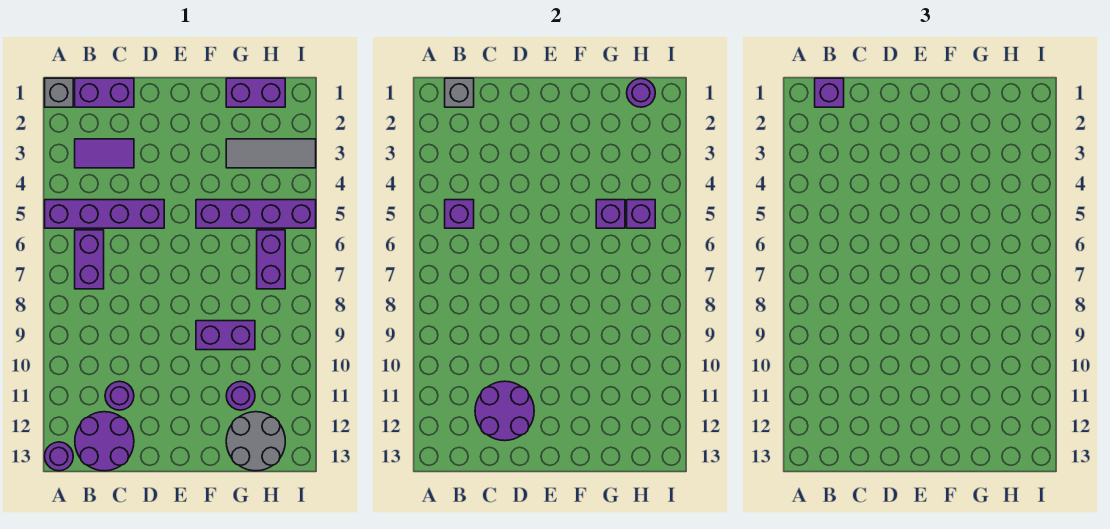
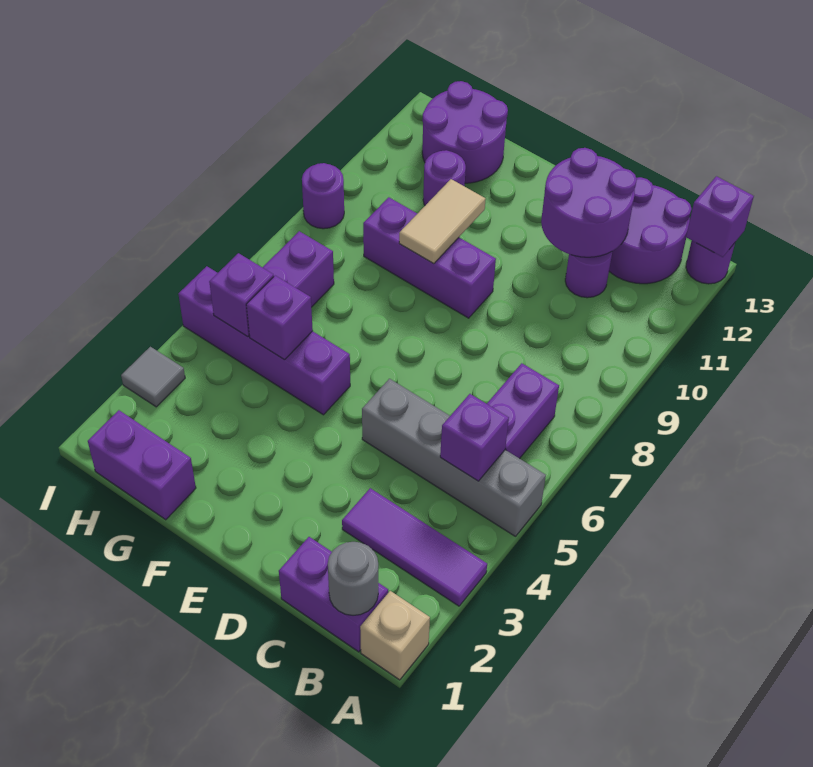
grey 1x1 brick [45,78,73,107] -> tan 1x1 brick [360,591,430,680]
purple 1x4 brick [45,200,164,228] -> grey 1x4 brick [362,379,546,536]
grey 1x1 brick [445,78,474,107] -> grey 1x1 round brick [328,542,378,615]
purple 1x1 brick [815,78,844,107] -> purple 1x1 brick moved to [686,176,754,257]
purple 1x2 tile [75,139,134,168] -> purple 1x3 tile [342,488,487,606]
purple 1x2 brick [196,321,255,350] -> purple 1x3 brick [363,197,496,318]
none -> tan 1x2 tile [399,179,486,264]
grey 1x3 tile [226,139,316,168] -> grey 1x1 tile [121,347,185,407]
grey 2x2 round brick [226,412,285,471] -> purple 2x2 round brick [422,81,508,183]
purple 1x1 round brick [627,79,655,107] -> purple 1x1 round brick moved to [302,163,344,229]

